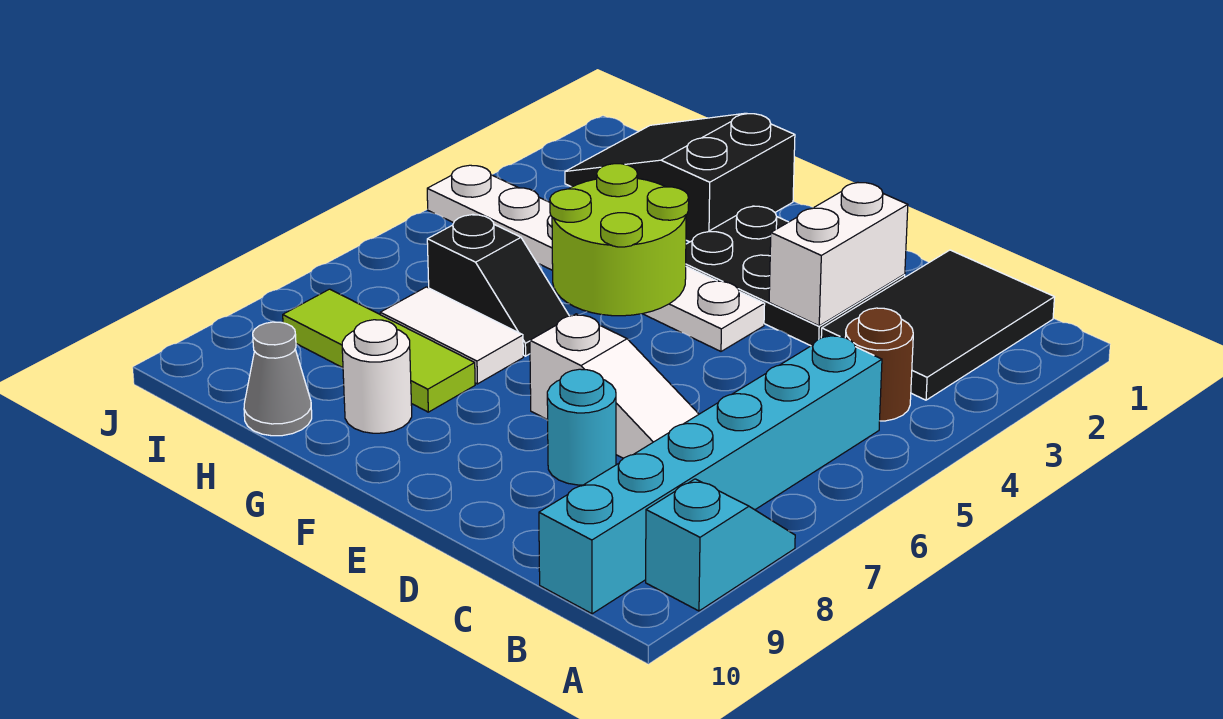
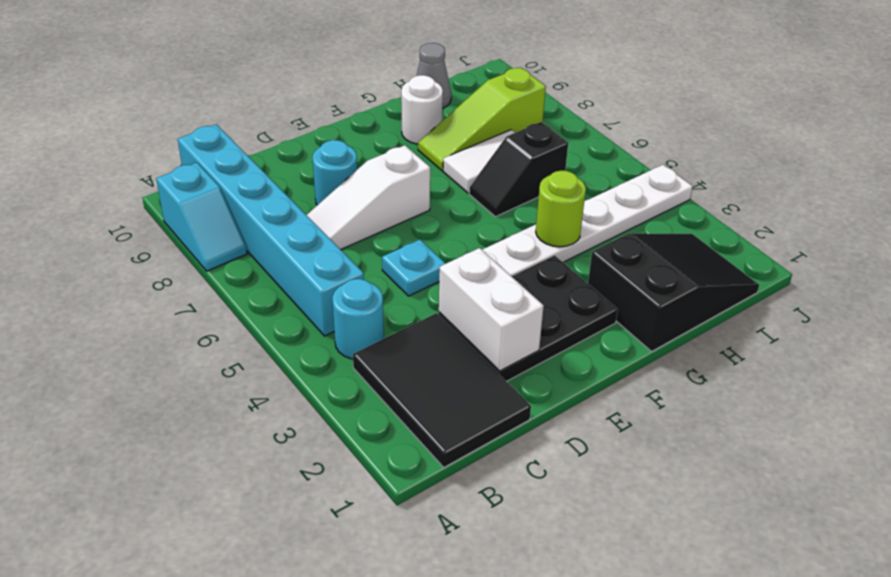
brown 1x1 round brick [845,308,913,421] -> cyan 1x1 round brick [332,279,384,359]
none -> cyan 1x1 plate [382,240,446,296]
lime 2x2 round brick [550,164,689,316] -> lime 1x1 round brick [536,171,586,247]
lime 1x3 tile [283,289,475,412] -> lime 1x3 slope [418,67,546,171]

